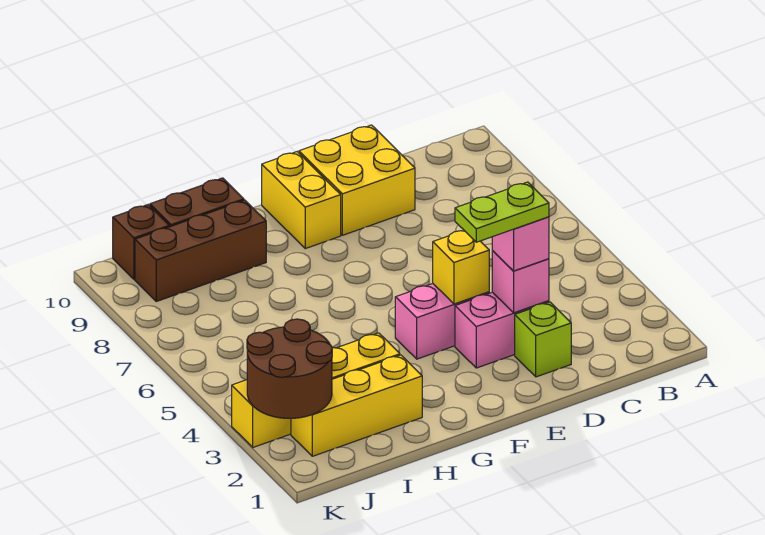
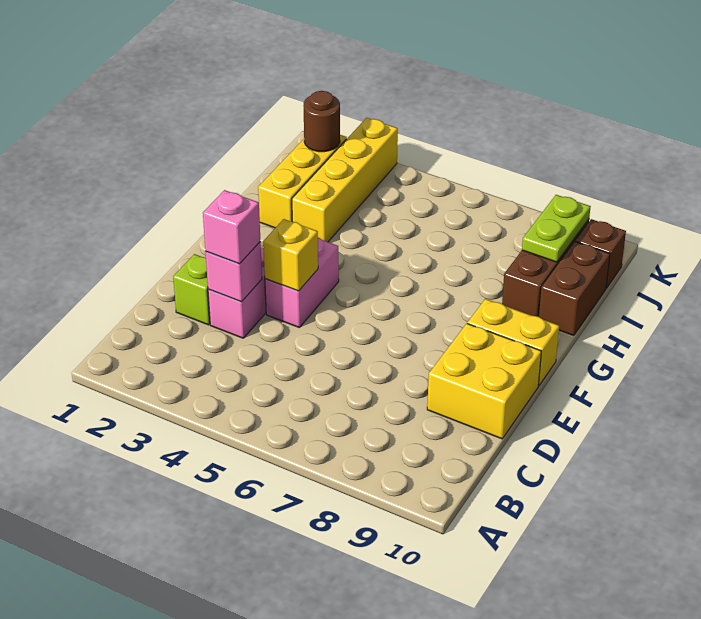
lime 1x2 plate [455,182,549,242] -> lime 1x2 plate moved to [522,195,591,262]
brown 2x2 round brick [247,319,332,418] -> brown 1x1 round brick [303,91,340,152]

